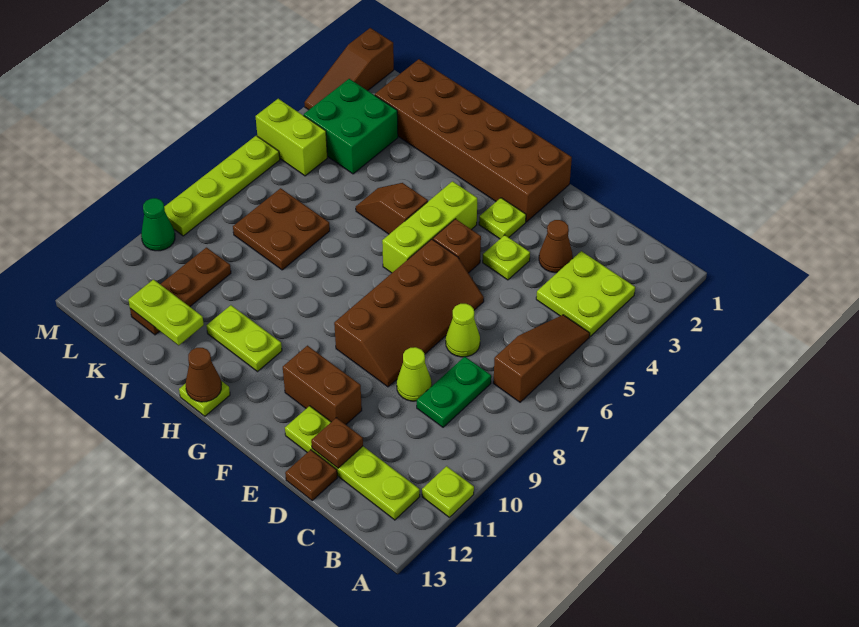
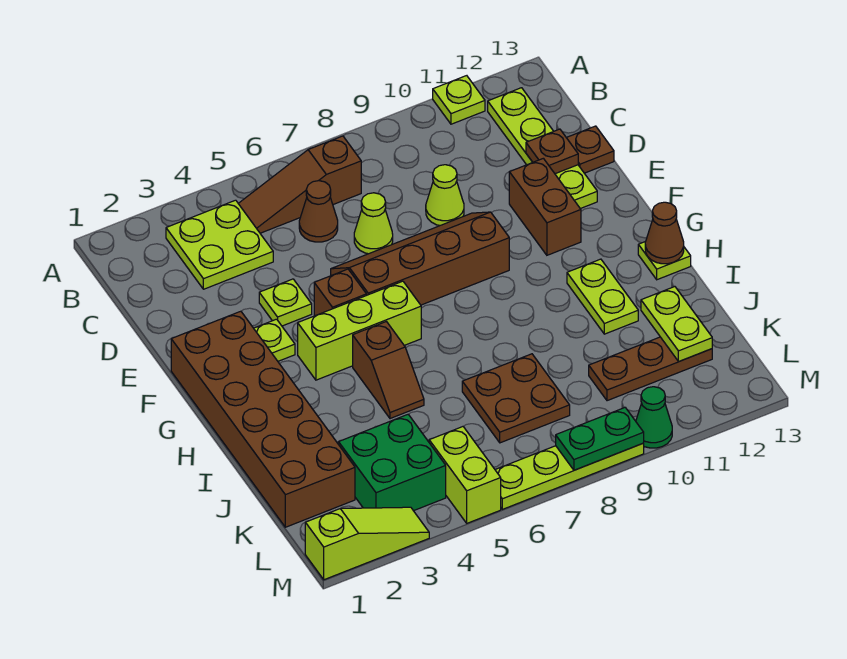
green 1x2 plate [417,357,491,427] -> green 1x2 plate moved to [556,408,644,470]
brown 1x1 cone [539,220,573,273] -> brown 1x1 cone moved to [299,181,338,242]
brown 1x3 slope [304,28,394,110] -> lime 1x3 slope [305,507,429,580]

